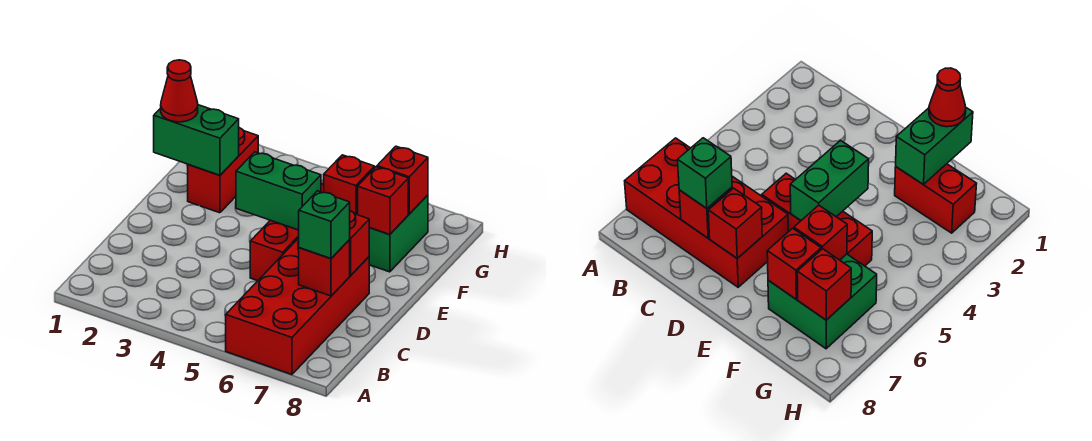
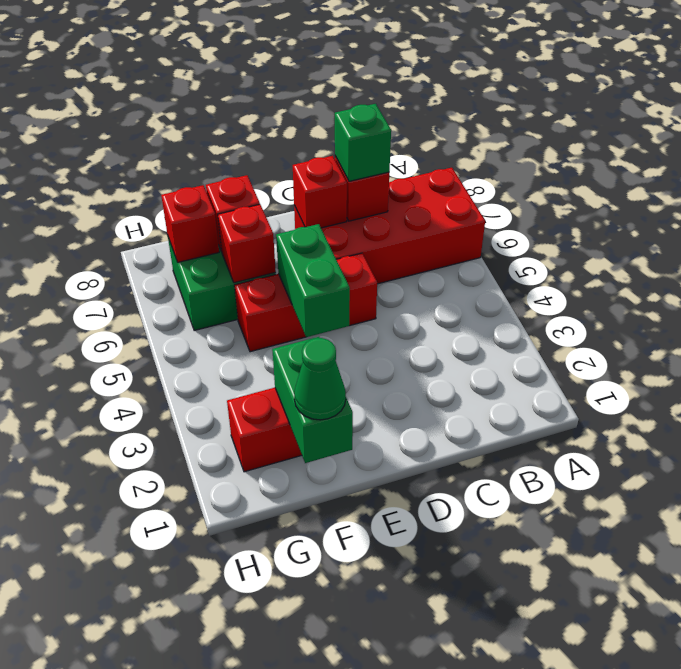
red 1x1 cone [161,60,198,122] -> green 1x1 cone [294,338,346,420]

